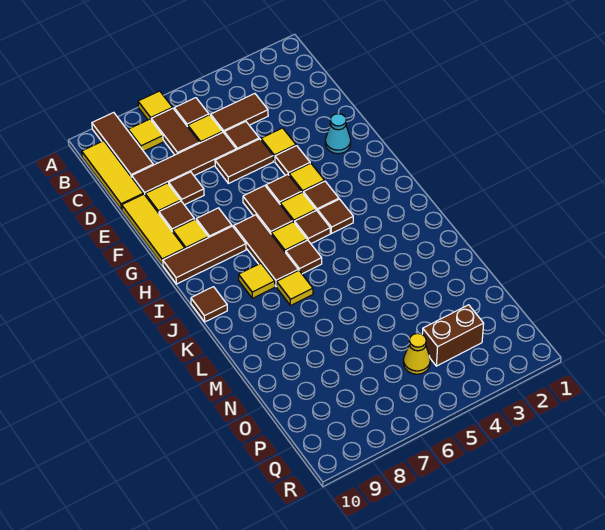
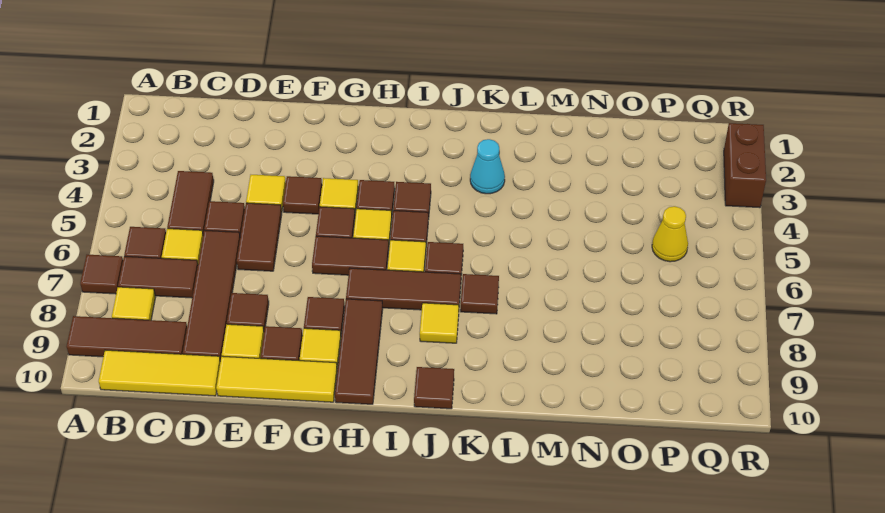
yellow 1x1 tile [138,91,173,120] -> brown 1x1 tile [80,255,123,294]
cyan 1x1 cone [325,113,351,154] -> cyan 1x1 cone moved to [470,139,505,194]
yellow 1x1 tile [277,270,313,306] -> brown 1x1 tile [461,274,499,314]
brown 1x2 brick [422,305,484,366] -> brown 1x2 brick moved to [724,123,766,208]

